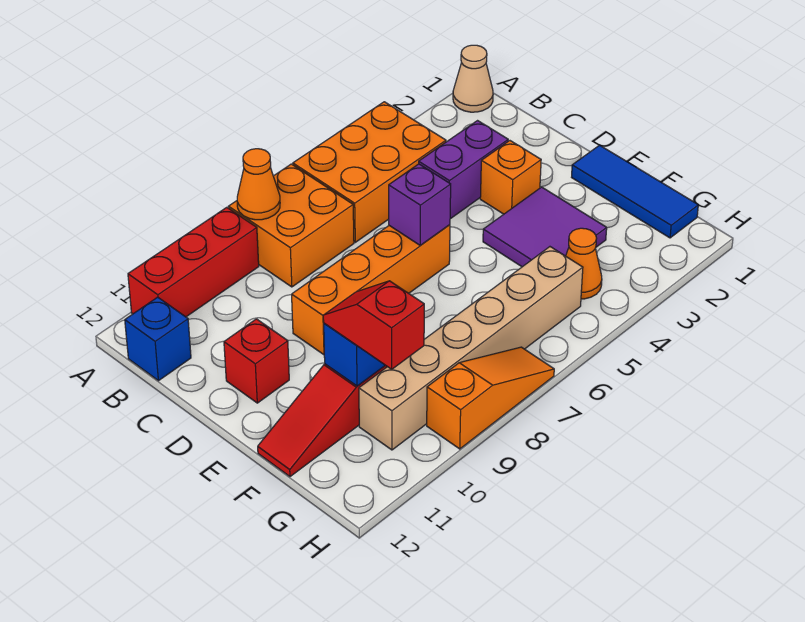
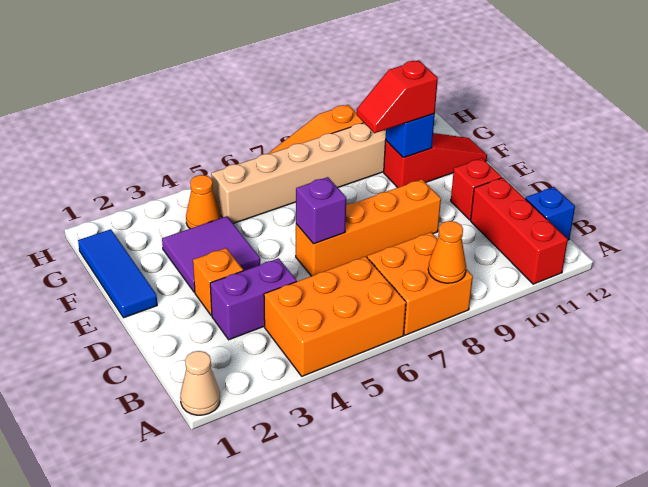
red 1x3 brick [128,207,259,317] -> red 1x3 brick turned to [471,178,568,284]
red 1x2 slope [323,281,424,369] -> red 1x2 slope turned to [357,60,438,133]

